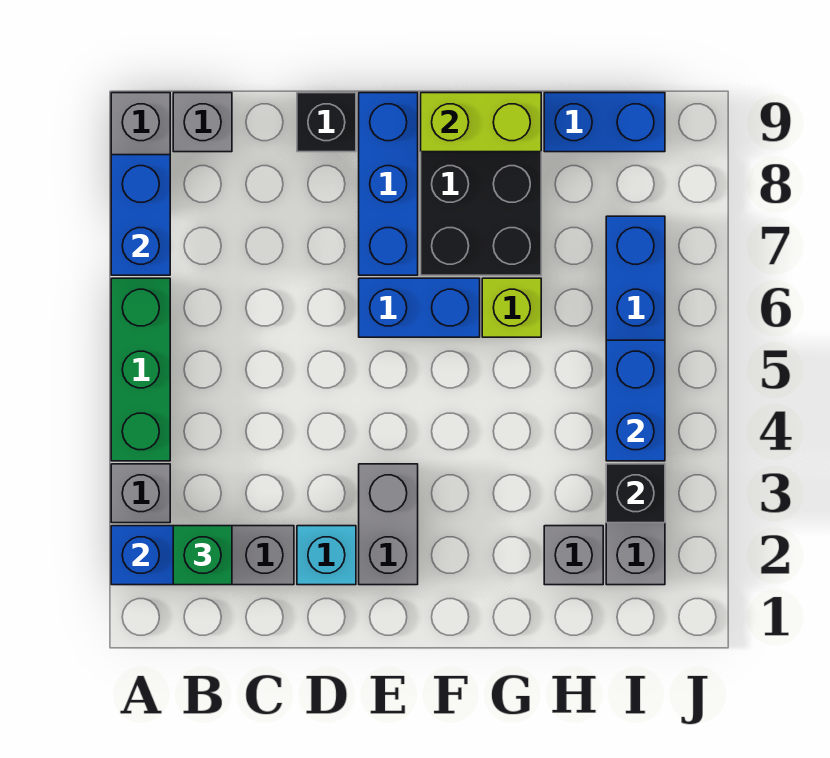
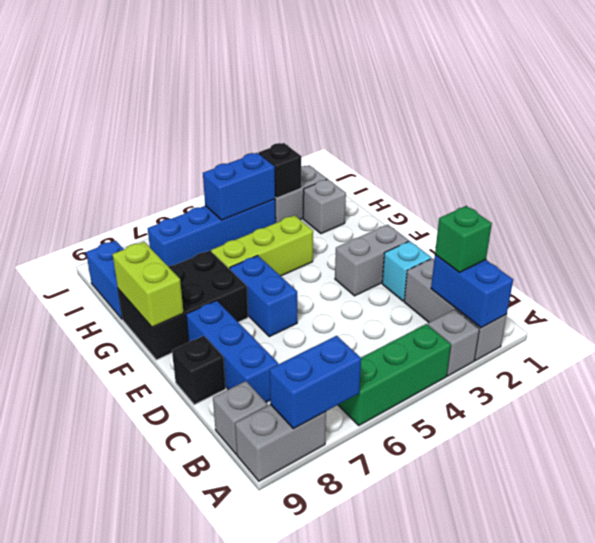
blue 1x3 brick [359,93,418,275] -> blue 1x3 brick turned to [186,301,278,402]
lime 1x1 brick [482,278,541,337] -> lime 1x3 brick [211,215,313,276]

